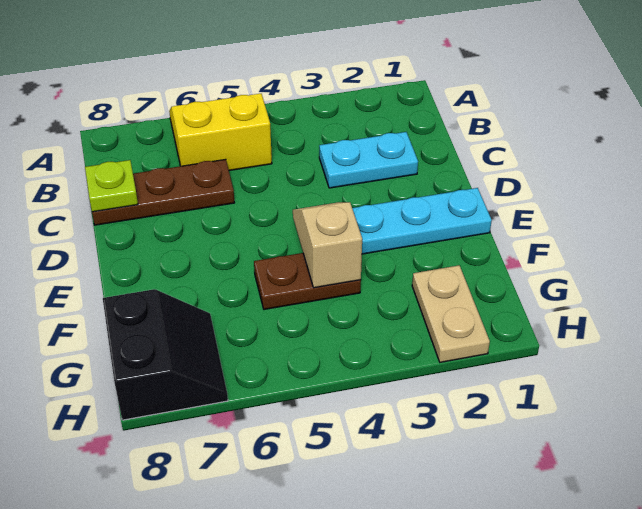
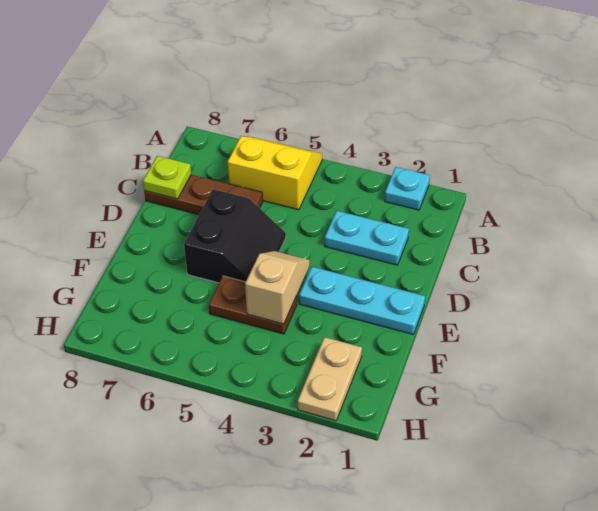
none -> cyan 1x1 plate [385,167,430,210]
black 2x2 slope [103,289,228,420] -> black 2x2 slope moved to [184,189,286,283]

